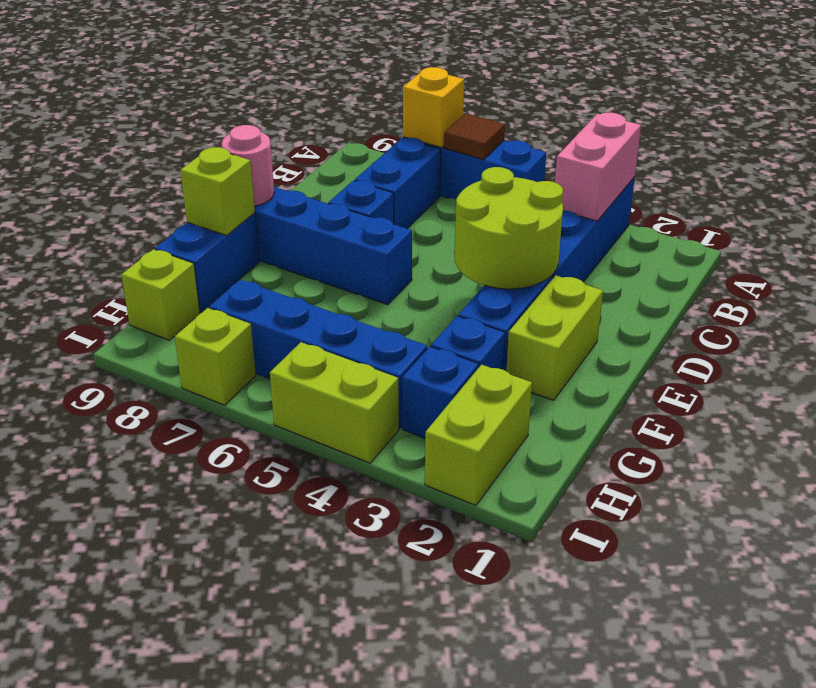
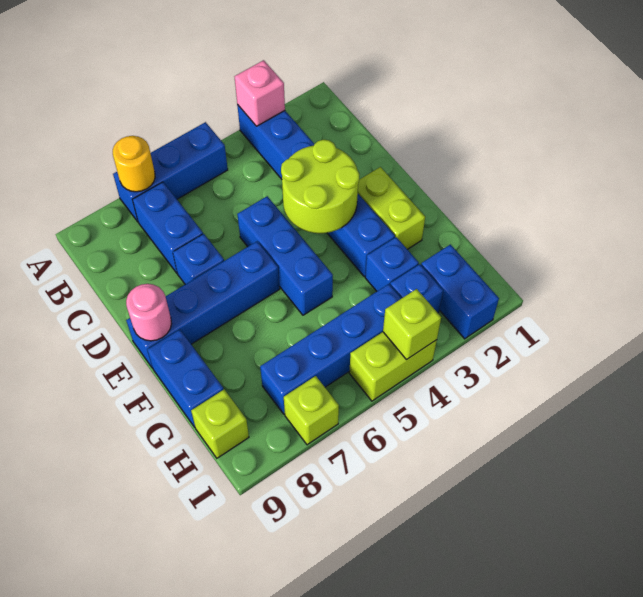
pink 1x2 brick [555,113,641,221] -> pink 1x1 brick [235,60,285,126]
brown 1x1 tile [444,113,505,160] -> none
yellow 1x1 brick [403,67,464,148] -> yellow 1x1 round brick [113,136,155,192]
none -> blue 1x3 brick [237,196,333,315]
lime 1x1 brick [181,147,255,236] -> lime 1x1 brick moved to [383,289,441,360]
lime 1x2 brick [425,365,532,505] -> blue 1x2 brick [421,245,499,339]

